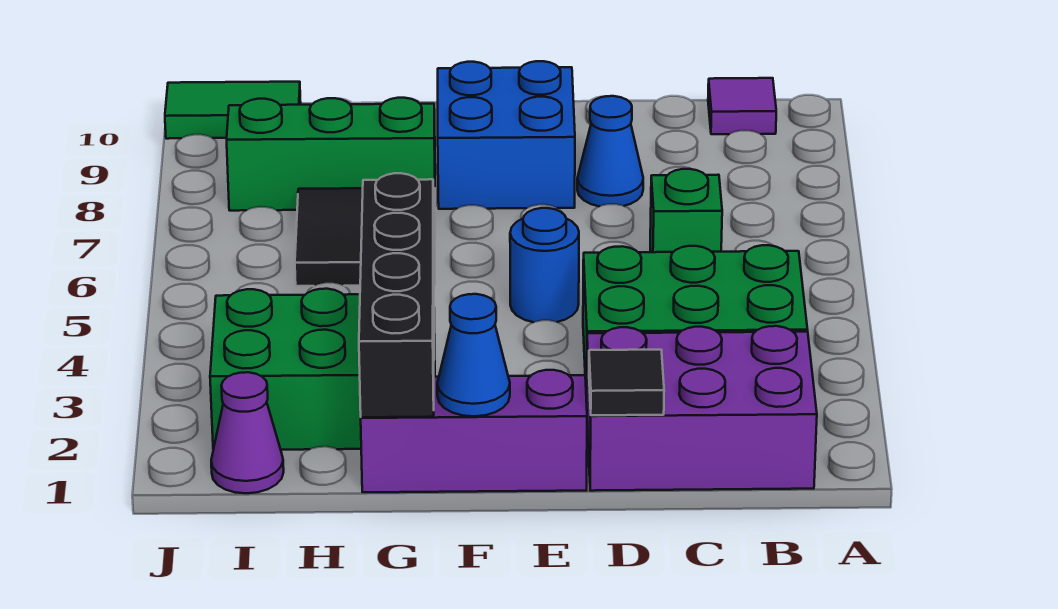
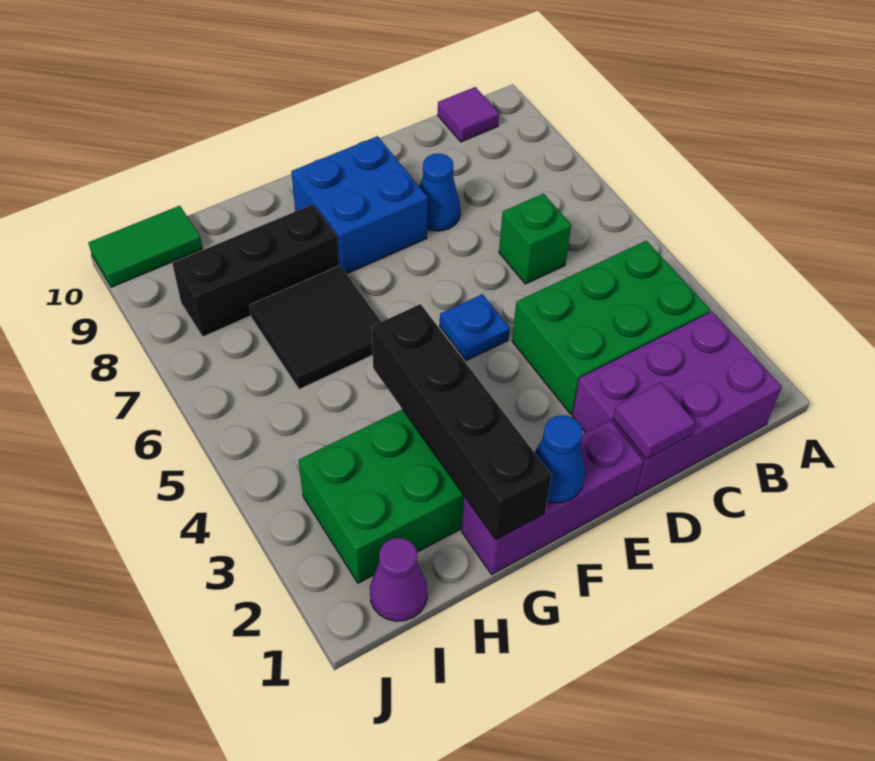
black 1x1 tile [589,350,664,415] -> purple 1x1 tile [613,383,695,459]
blue 1x1 round brick [510,208,579,322] -> blue 1x1 plate [440,294,510,361]
green 1x3 brick [227,98,435,211] -> black 1x3 brick [172,204,339,337]

